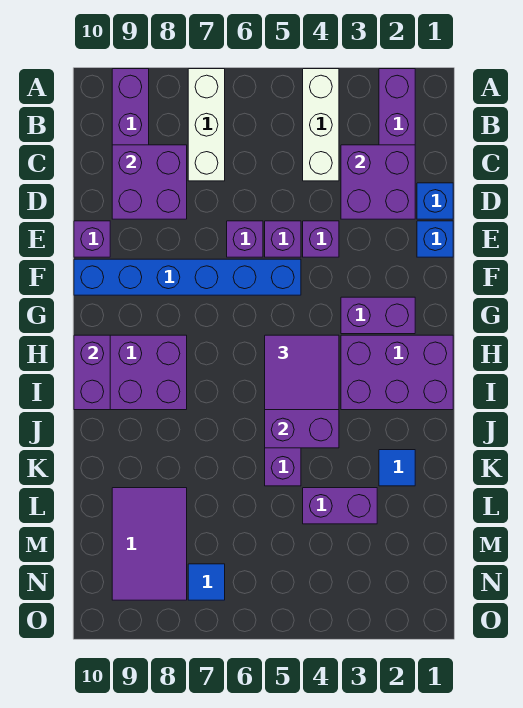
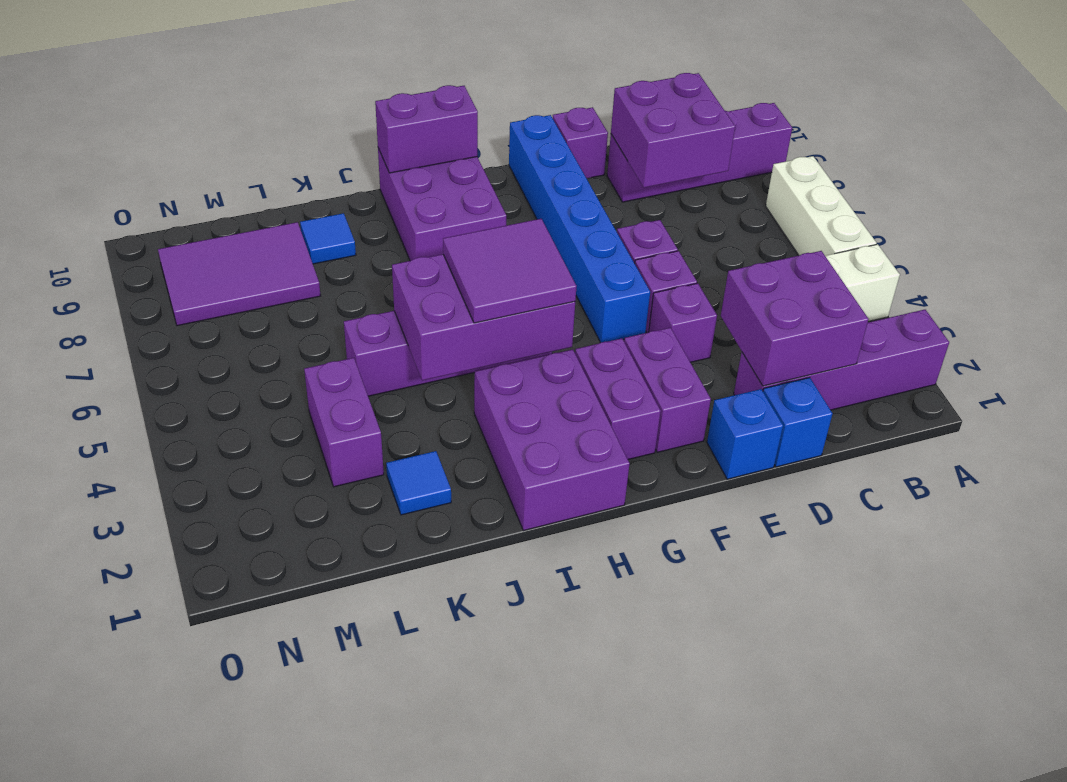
white 1x3 brick [188,69,225,181] -> white 1x3 brick turned to [766,156,876,256]
none -> purple 1x2 brick [624,328,711,452]
blue 1x1 tile [188,564,225,600] -> blue 1x1 tile moved to [300,213,356,264]

